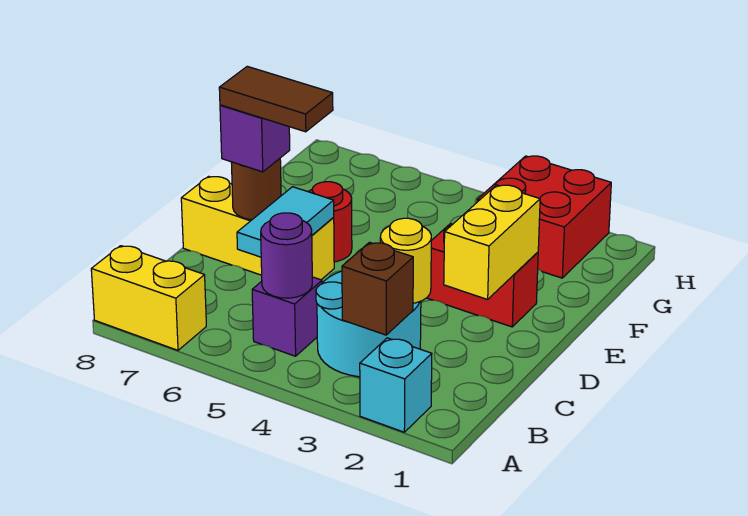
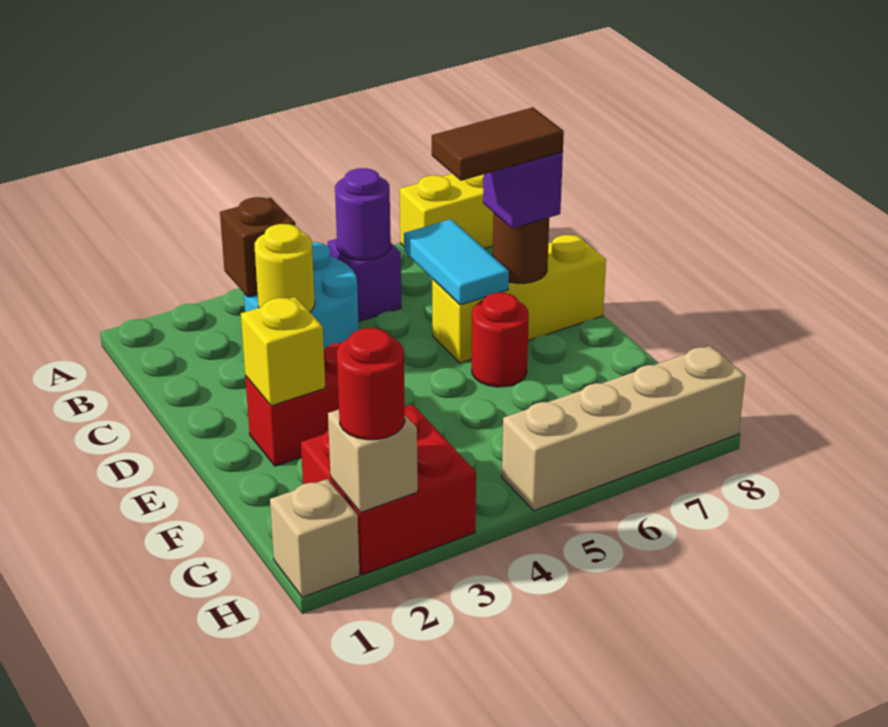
cyan 1x1 brick [360,338,432,432] -> none
yellow 1x2 brick [444,185,540,299] -> yellow 1x1 brick [241,297,325,406]
none -> tan 1x1 brick [270,479,360,597]
none -> tan 1x1 brick [328,410,418,513]
none -> red 1x1 round brick [337,328,405,440]
none -> tan 1x4 brick [502,346,745,511]

